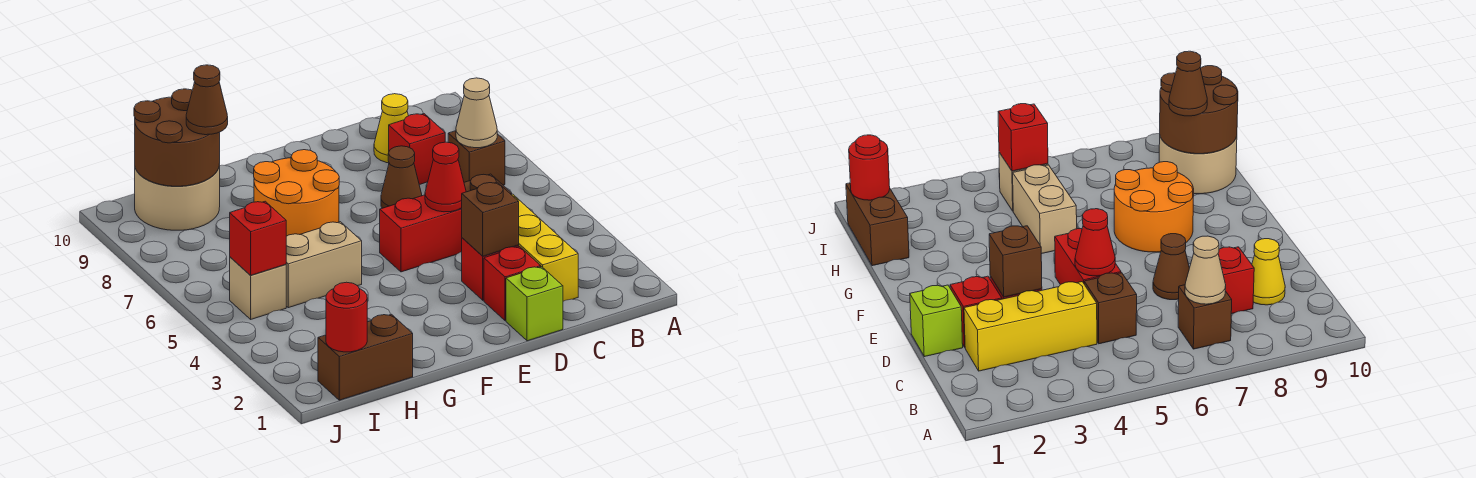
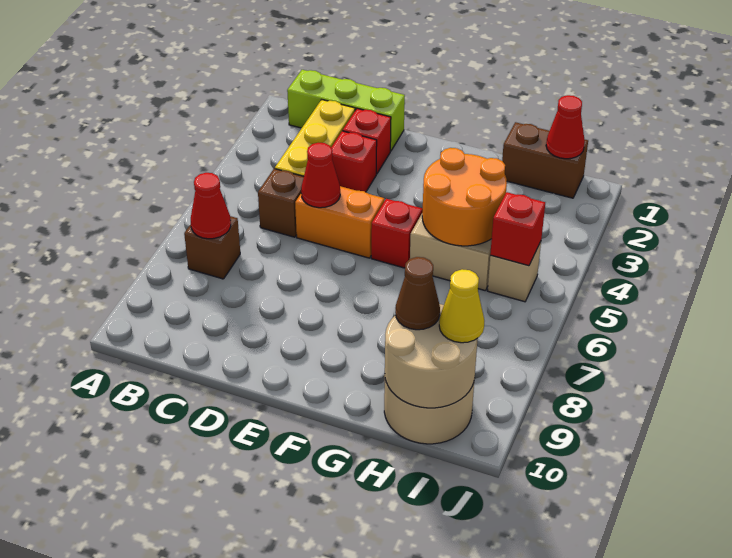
tan 1x1 cone [456,78,497,148] -> red 1x1 cone [191,173,231,239]
red 1x1 brick [389,114,445,185] -> red 1x1 brick moved to [371,199,423,268]
yellow 1x1 cone [374,94,408,163] -> yellow 1x1 cone moved to [439,269,484,343]
lime 1x1 brick [506,267,563,341] -> lime 1x3 brick [287,70,405,151]
brown 1x1 brick [462,182,519,256] -> none
red 1x2 brick [380,195,462,272] -> orange 1x2 brick [295,186,384,258]
brown 1x1 cone [381,146,422,208] -> none
orange 2x2 round brick [254,150,339,236] -> orange 2x2 round brick moved to [422,148,507,246]
brown 2x2 round brick [134,89,220,186] -> tan 2x2 round brick [385,304,478,408]
red 1x1 round brick [326,282,367,352] -> red 1x1 cone [546,95,585,159]

